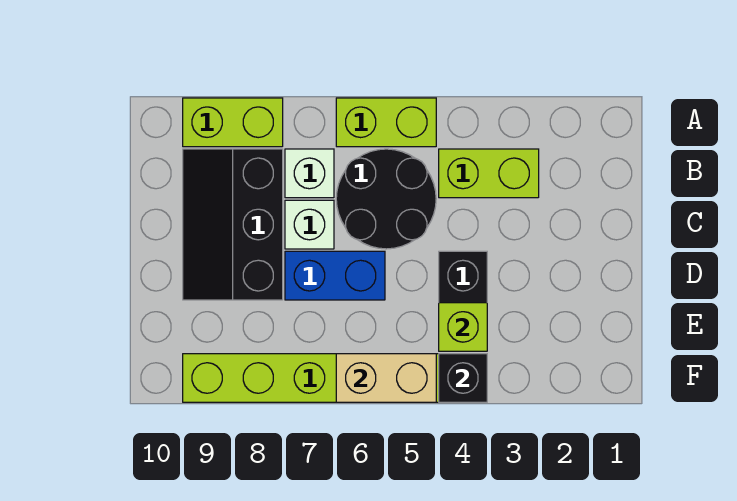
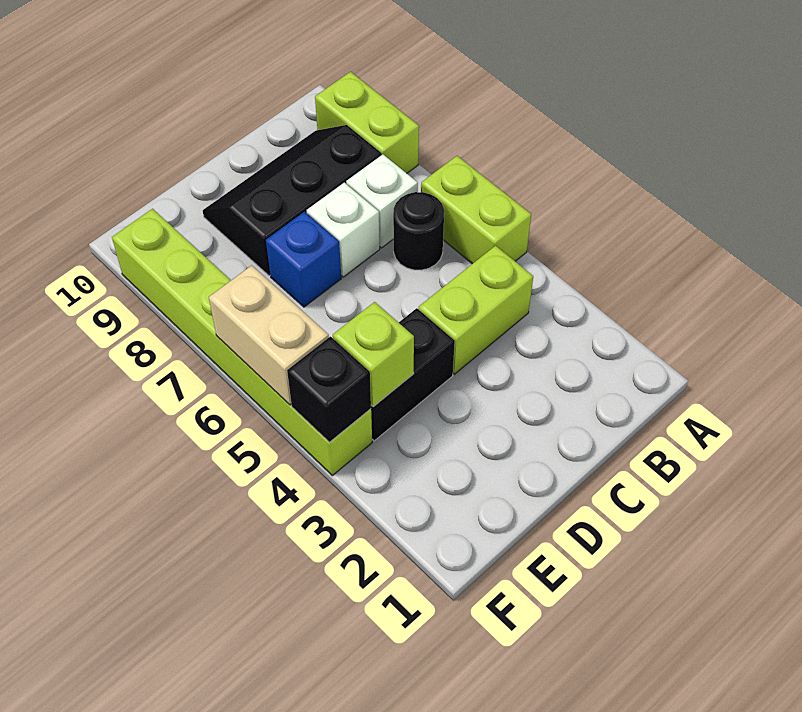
lime 1x2 brick [439,149,539,198] -> lime 1x2 brick turned to [419,246,533,374]
black 2x2 round brick [336,149,436,249] -> black 1x1 round brick [393,192,444,270]
blue 1x2 brick [285,251,385,300] -> blue 1x1 brick [266,212,341,307]

